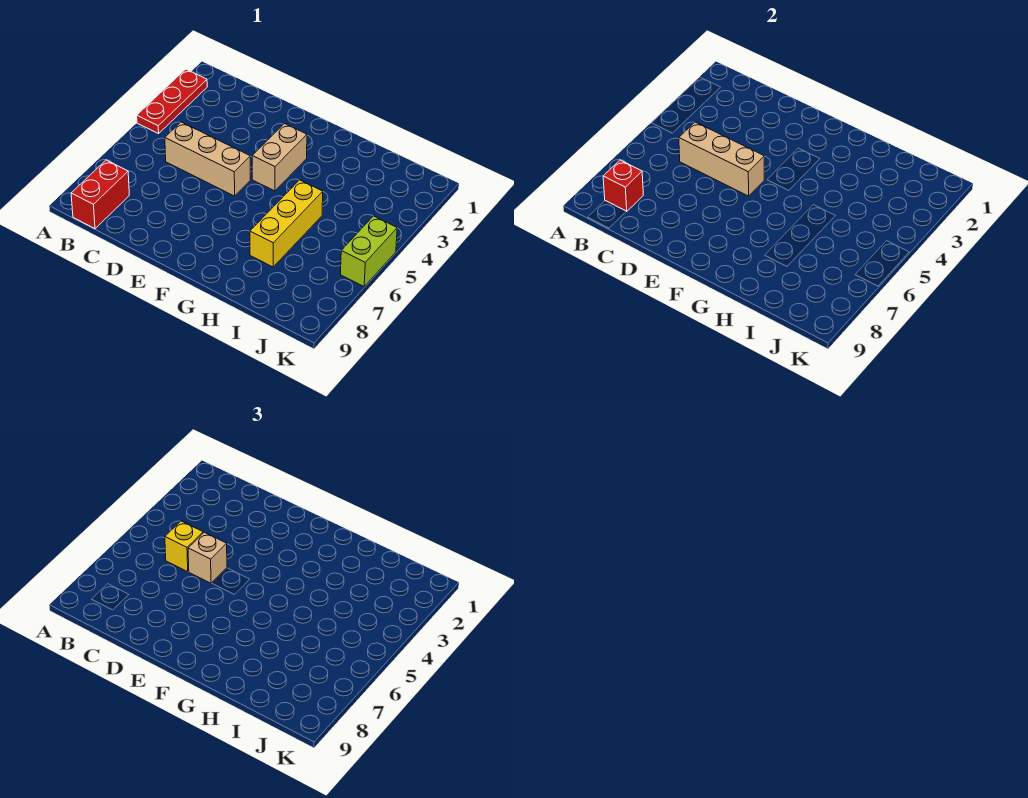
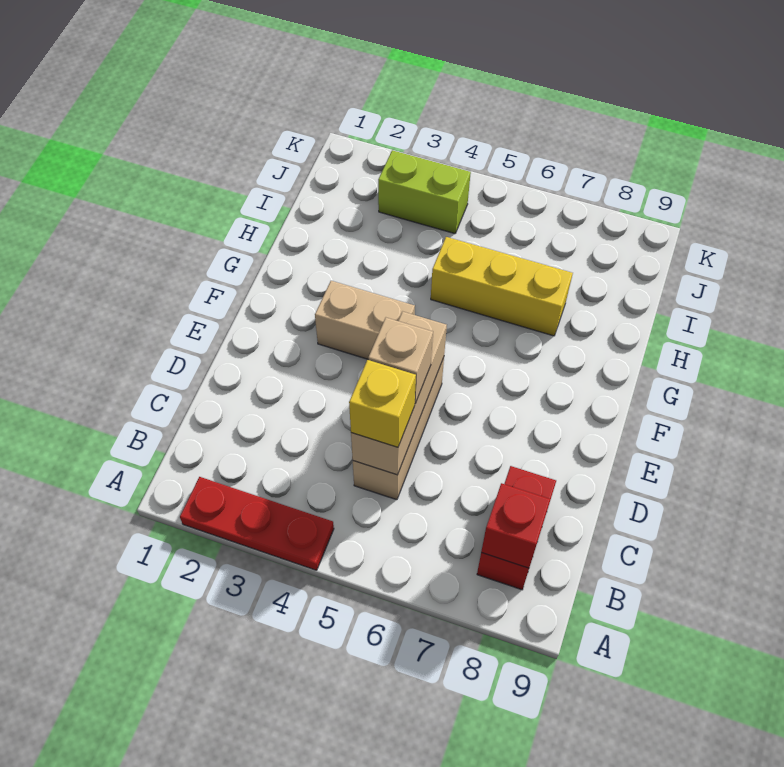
red 1x2 brick [71,160,129,229] -> red 1x2 brick turned to [477,466,556,590]
lime 1x2 brick [340,216,397,286] -> lime 1x2 brick moved to [378,150,471,234]

